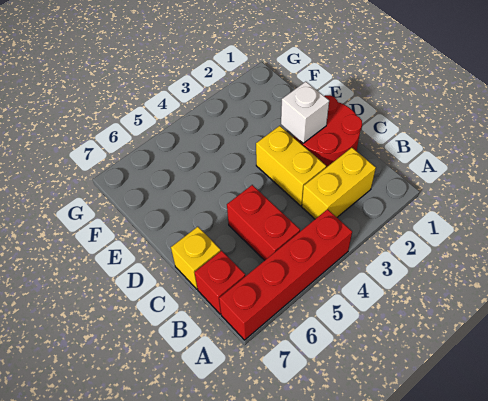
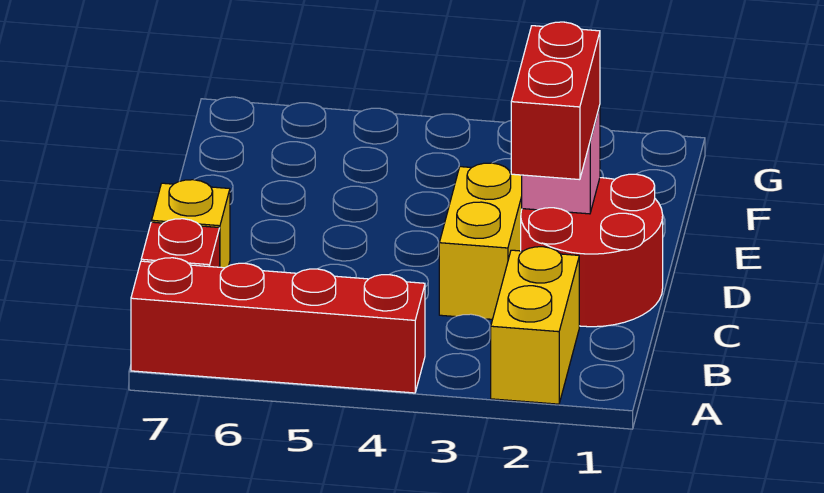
yellow 1x2 brick [302,148,376,219] -> yellow 1x2 brick turned to [491,247,579,404]
red 1x2 brick [227,185,300,260] -> red 1x2 brick moved to [511,22,600,180]
white 1x1 brick [281,82,329,143] -> pink 1x1 brick [522,106,600,214]

